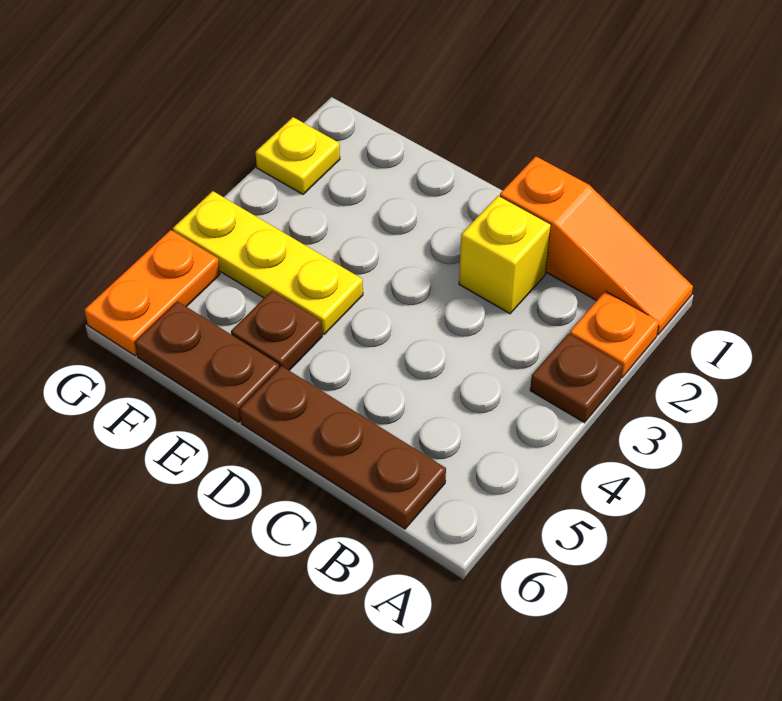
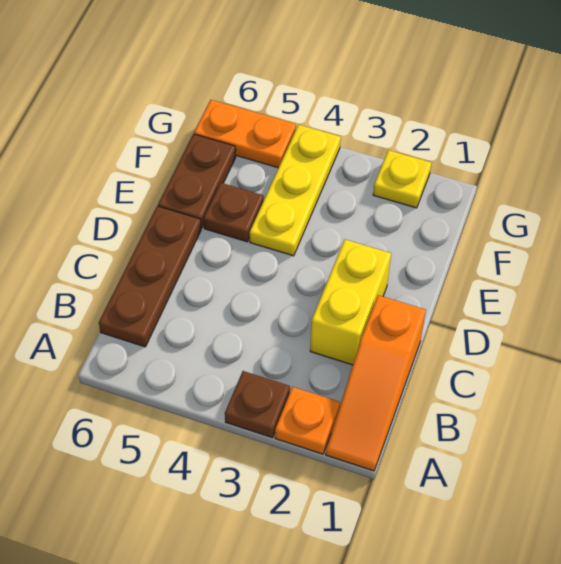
yellow 1x1 brick [459,195,551,314] -> yellow 1x2 brick [310,240,391,365]

